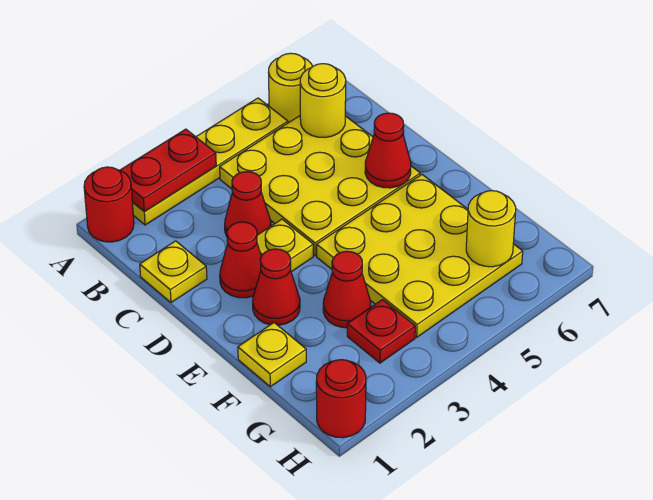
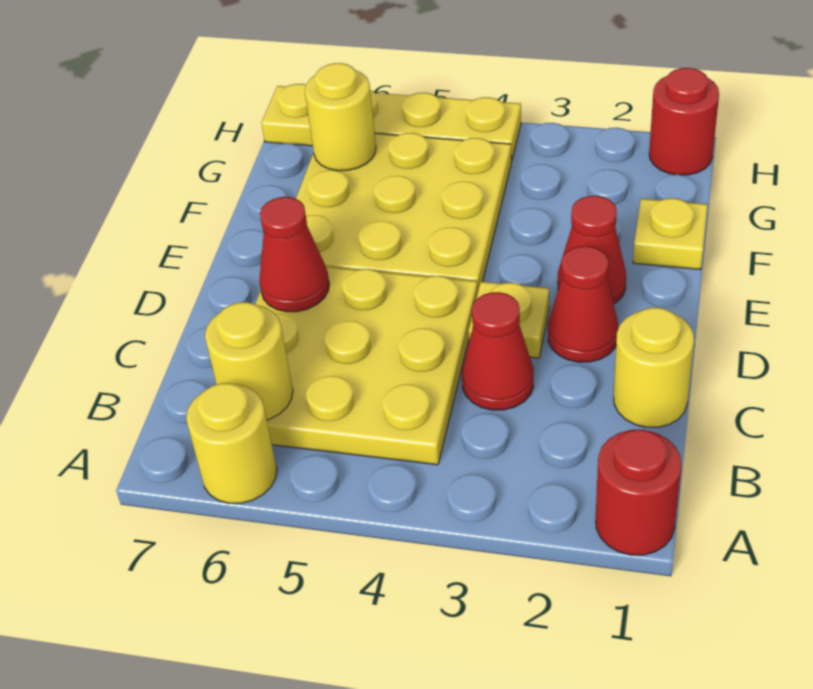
yellow 1x4 plate [132,98,288,225] -> yellow 1x4 plate moved to [262,84,521,161]
red 1x2 plate [120,129,216,212] -> none
yellow 1x1 plate [140,241,207,303] -> yellow 1x1 round brick [614,308,694,427]
red 1x1 cone [323,251,371,328] -> none
red 1x1 plate [347,300,415,363] -> none

